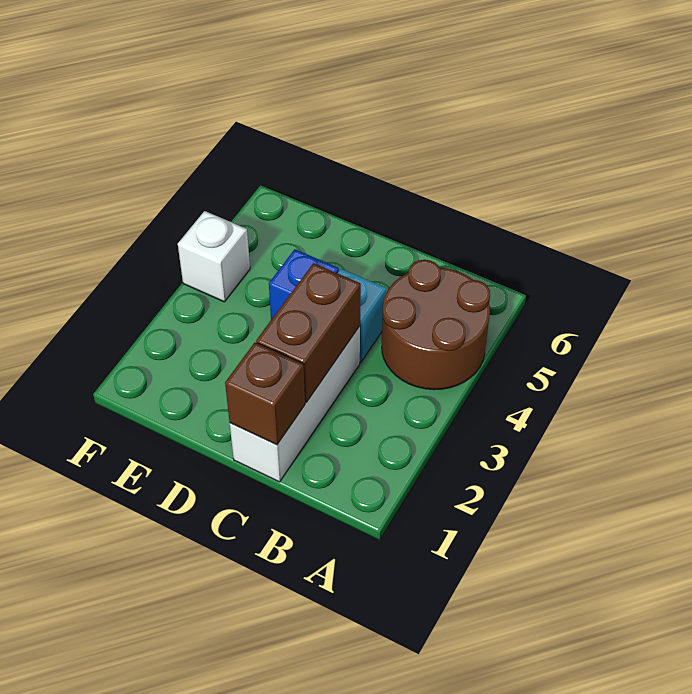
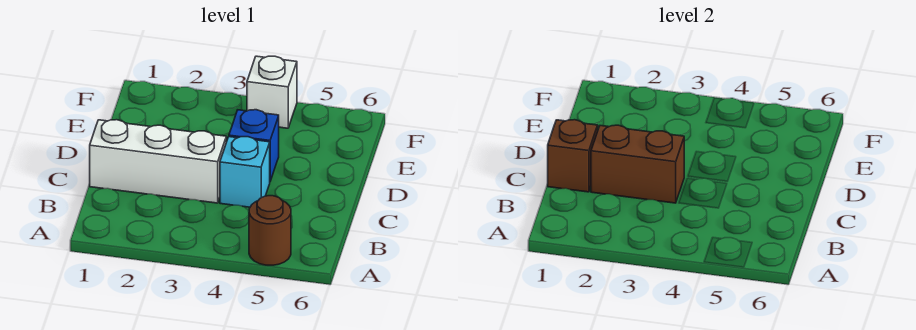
brown 2x2 round brick [382,260,490,390] -> brown 1x1 round brick [249,196,291,265]

